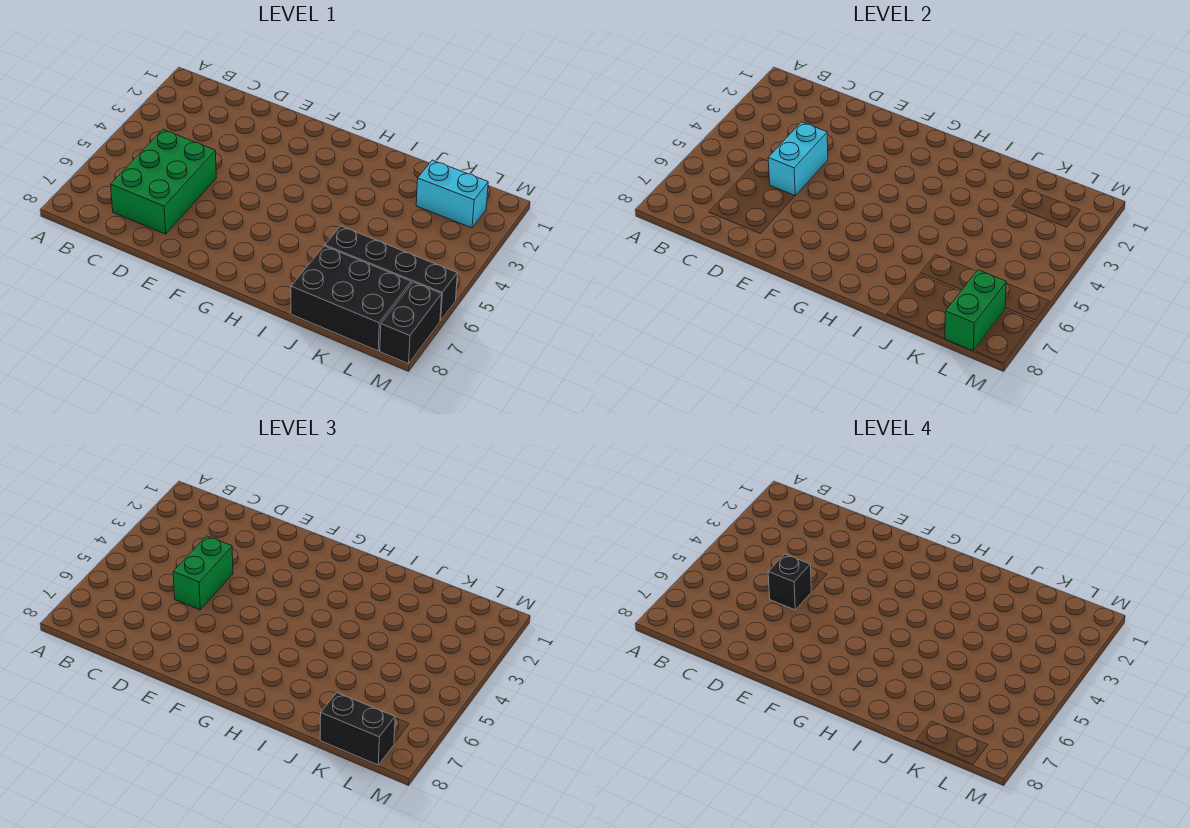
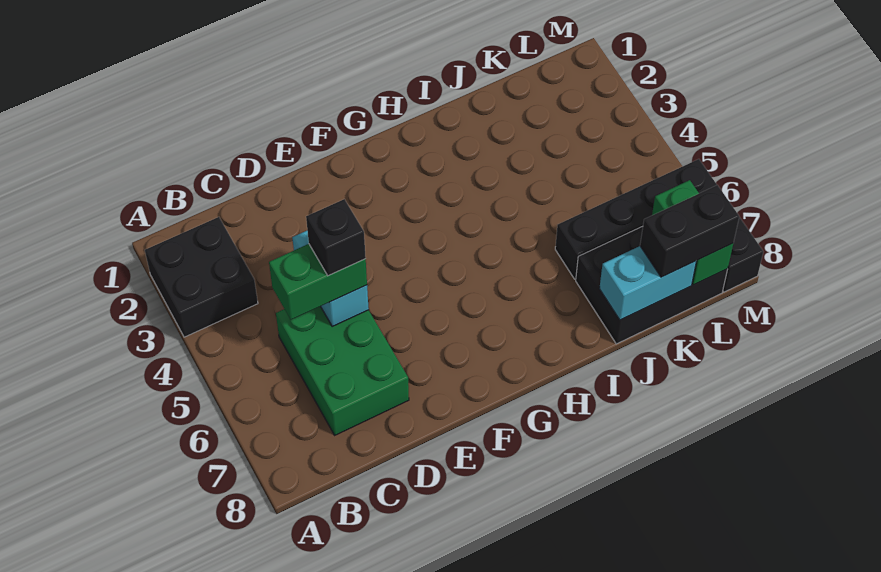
none -> black 2x2 brick [145,217,258,337]
green 1x2 brick [173,536,233,610] -> green 1x2 brick turned to [269,244,367,320]
cyan 1x2 brick [416,160,488,228] -> cyan 1x2 brick moved to [599,246,696,320]

